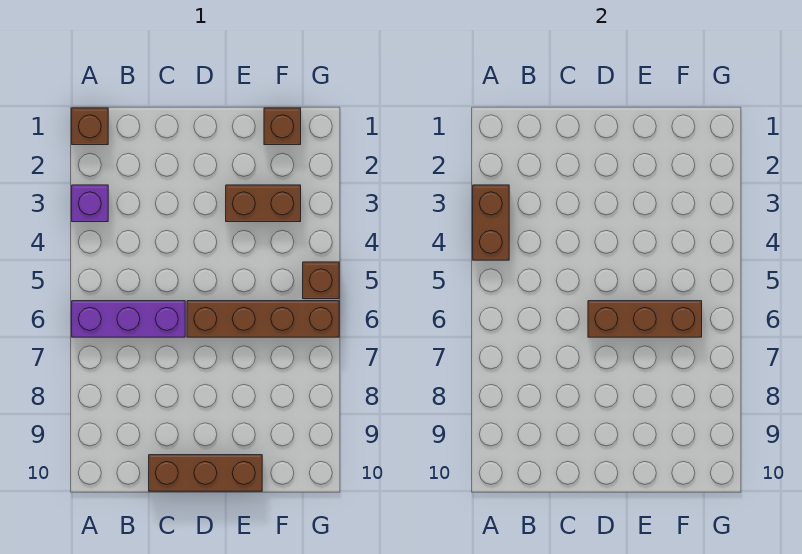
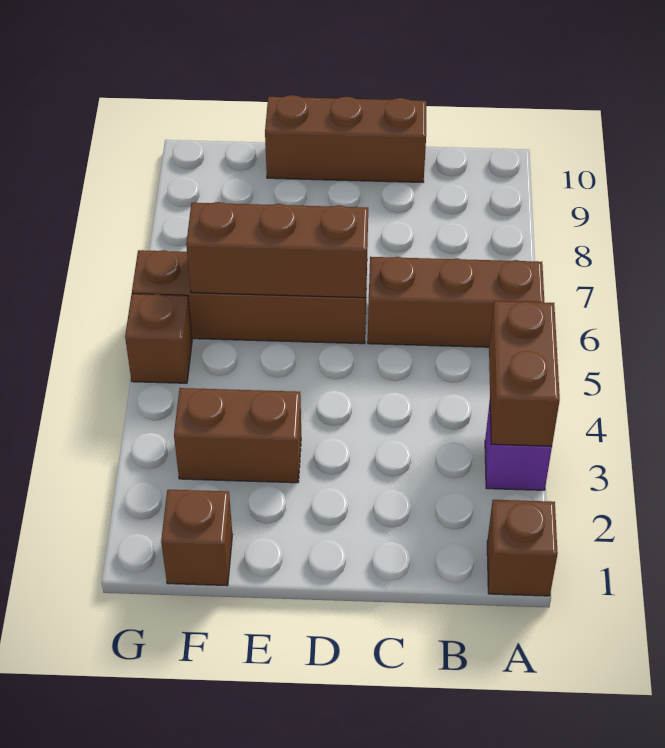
purple 1x3 brick [72,301,185,337] -> brown 1x3 brick [368,257,544,347]

